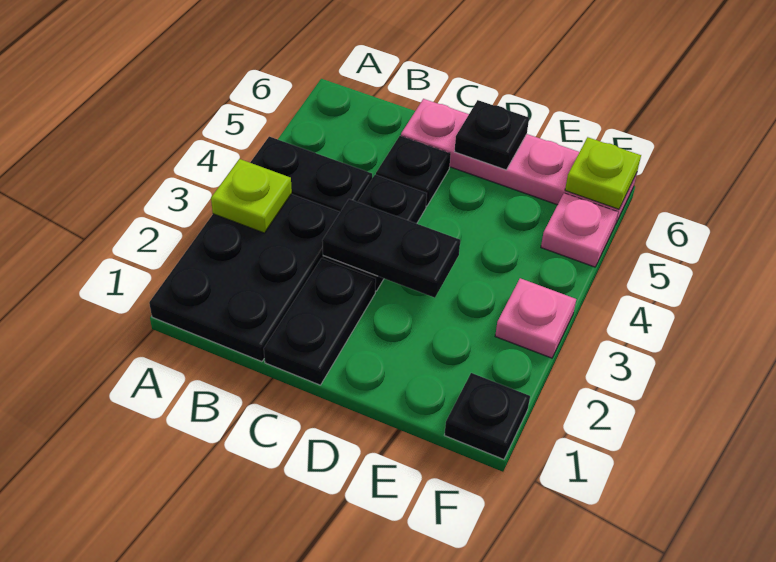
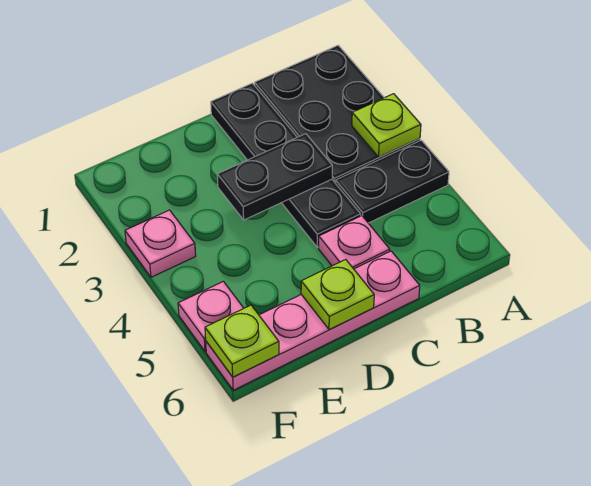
black 1x1 plate [376,136,451,206] -> pink 1x1 plate [319,216,390,269]
black 1x1 plate [454,100,529,170] -> lime 1x1 plate [301,259,374,330]
black 1x1 plate [445,373,530,459] -> none

